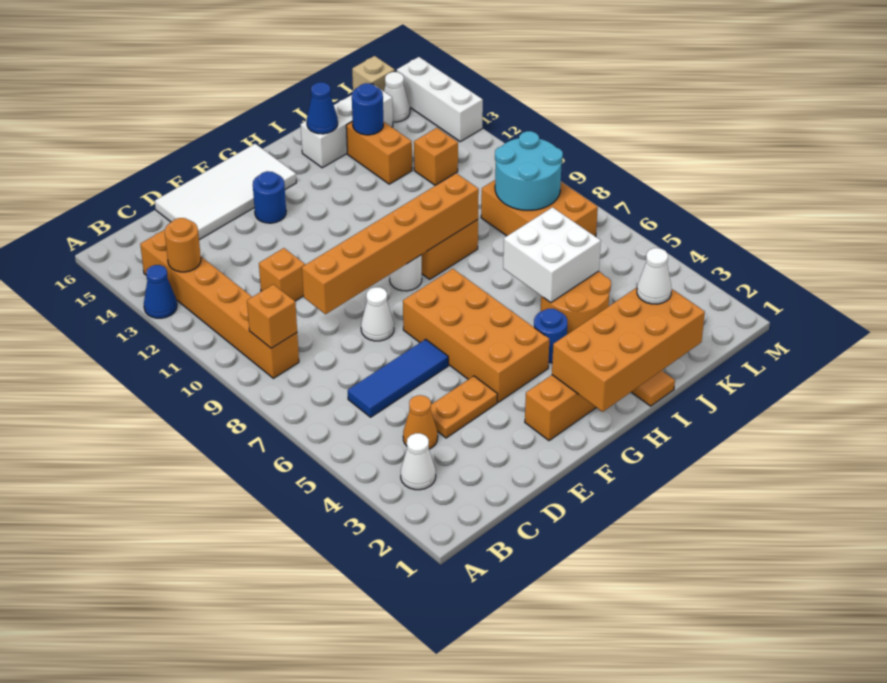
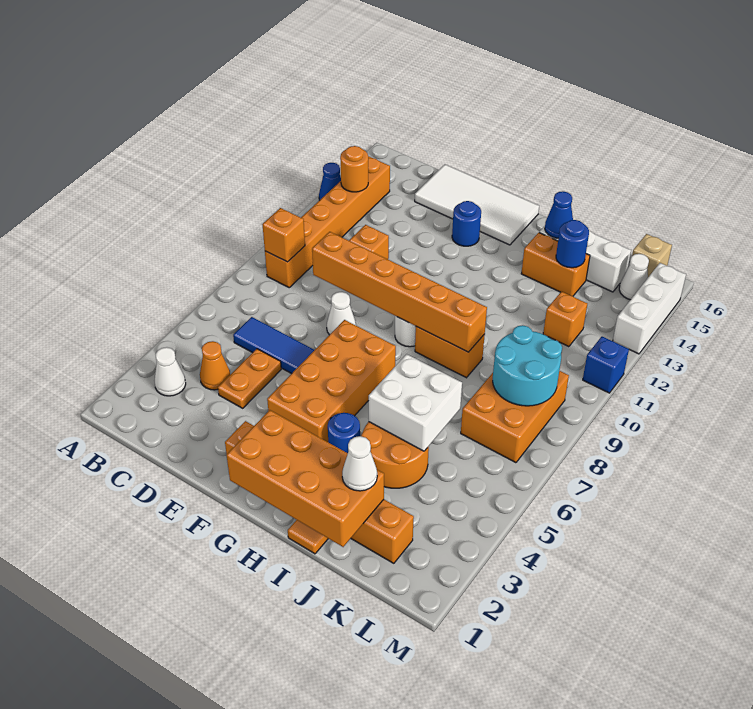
orange 1x2 plate [431,376,498,438] -> orange 1x2 plate turned to [218,349,281,408]
orange 1x2 brick [346,121,412,184] -> orange 1x2 brick turned to [521,233,590,296]
none -> blue 1x1 brick [583,337,629,393]

